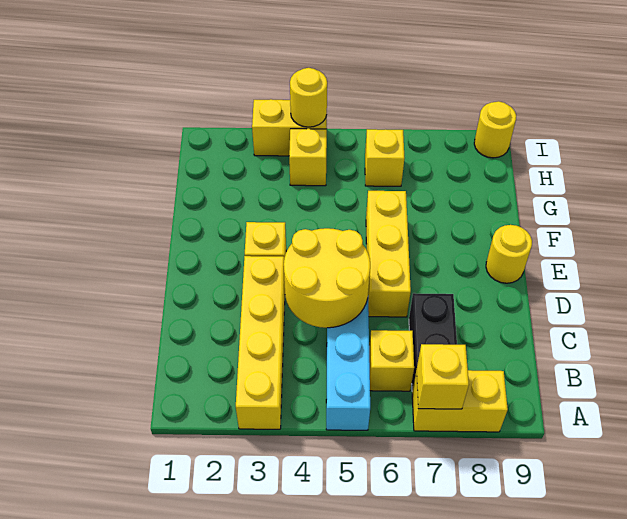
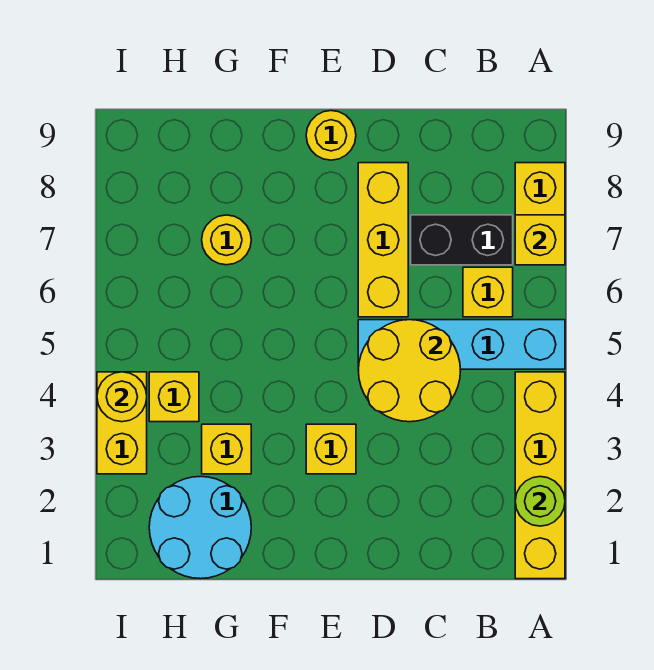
none -> lime 1x1 round brick [515,477,565,526]
yellow 1x4 brick [236,256,285,429] -> yellow 1x4 brick turned to [515,372,565,579]
yellow 1x3 brick [366,191,411,317] -> yellow 1x3 brick turned to [358,163,408,317]
none -> cyan 2x2 round brick [149,476,251,579]
yellow 1x1 brick [365,129,404,186] -> yellow 1x1 brick moved to [202,424,251,474]
yellow 1x1 round brick [474,101,516,158] -> yellow 1x1 round brick moved to [202,215,251,265]

